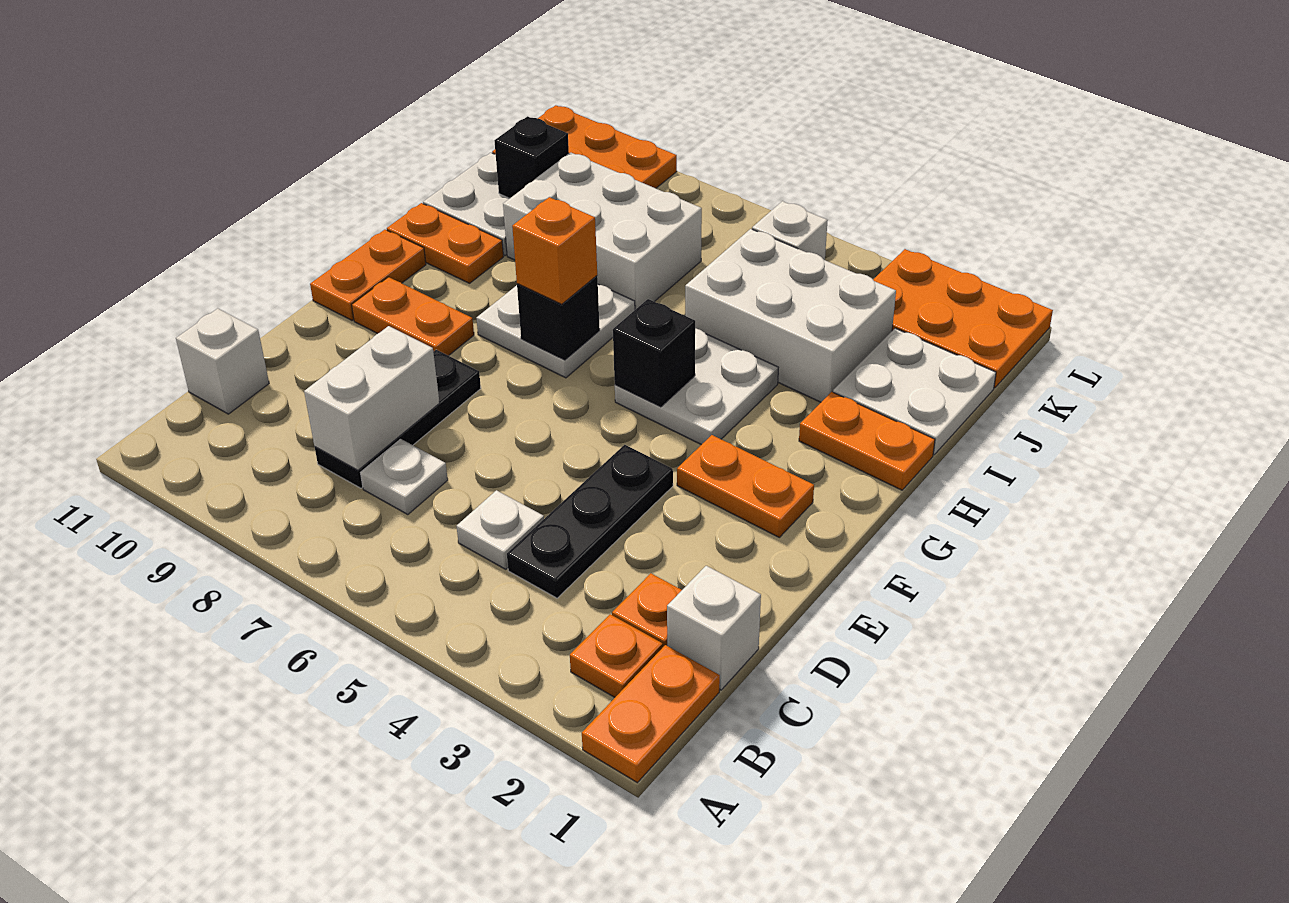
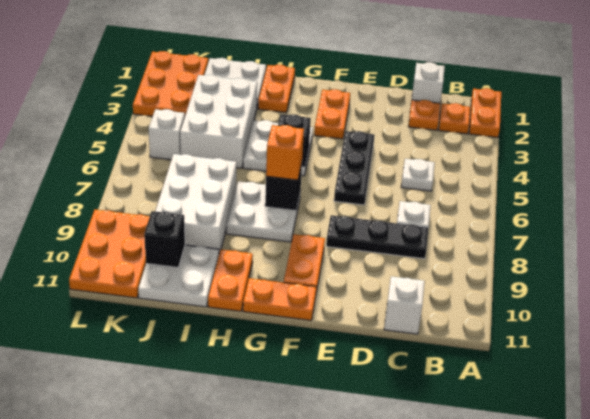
orange 1x2 plate [582,645,720,783] -> orange 1x2 plate turned to [469,88,501,137]
black 1x3 plate [507,445,673,598] -> black 1x3 plate turned to [334,131,375,205]
white 1x2 brick [304,326,440,470] -> none

